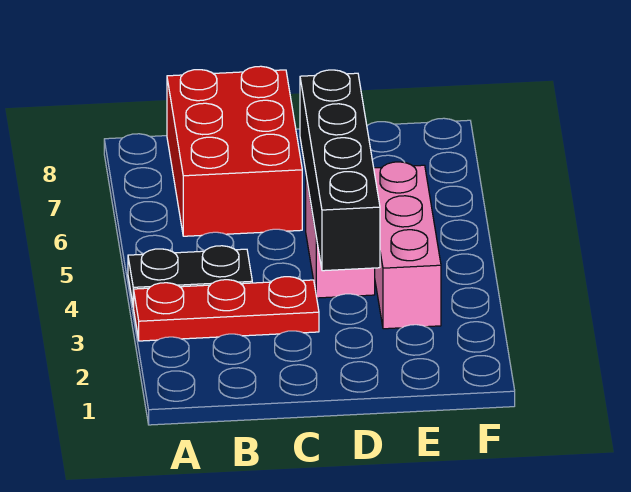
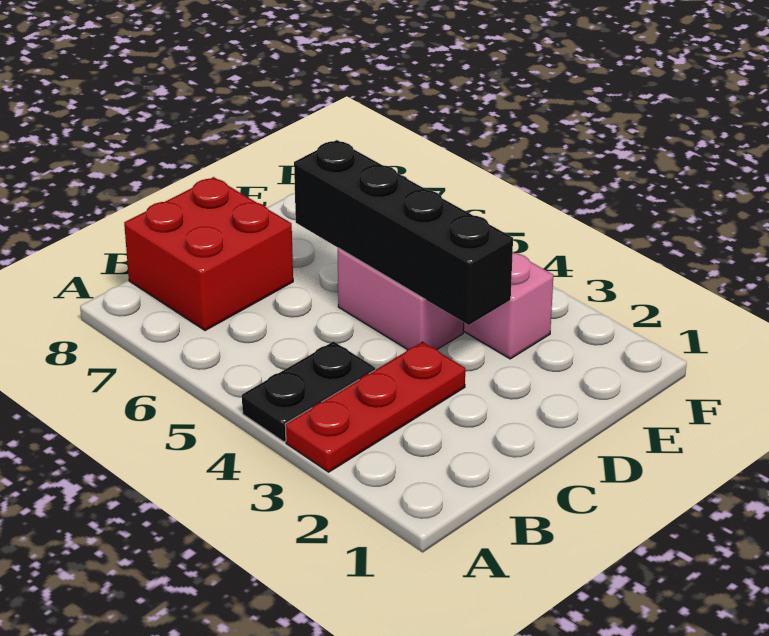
red 2x3 brick [167,66,302,236] -> red 2x2 brick [124,177,293,331]

